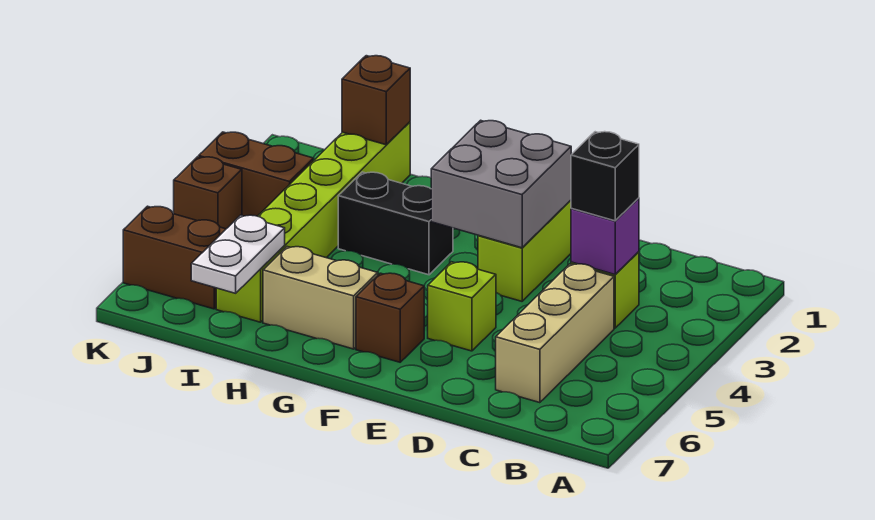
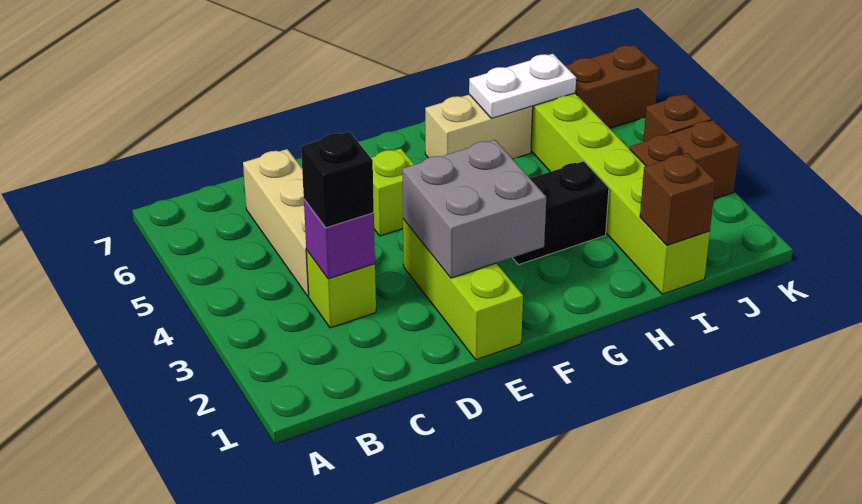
brown 1x1 brick [356,273,424,362] -> none
white 1x2 plate [191,215,285,293] -> white 1x2 plate turned to [469,54,576,118]

